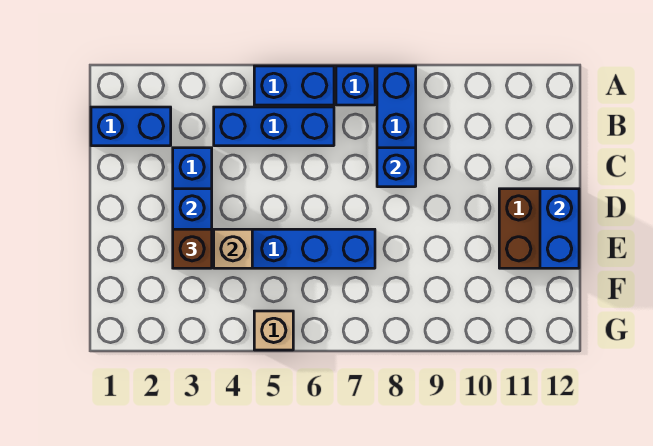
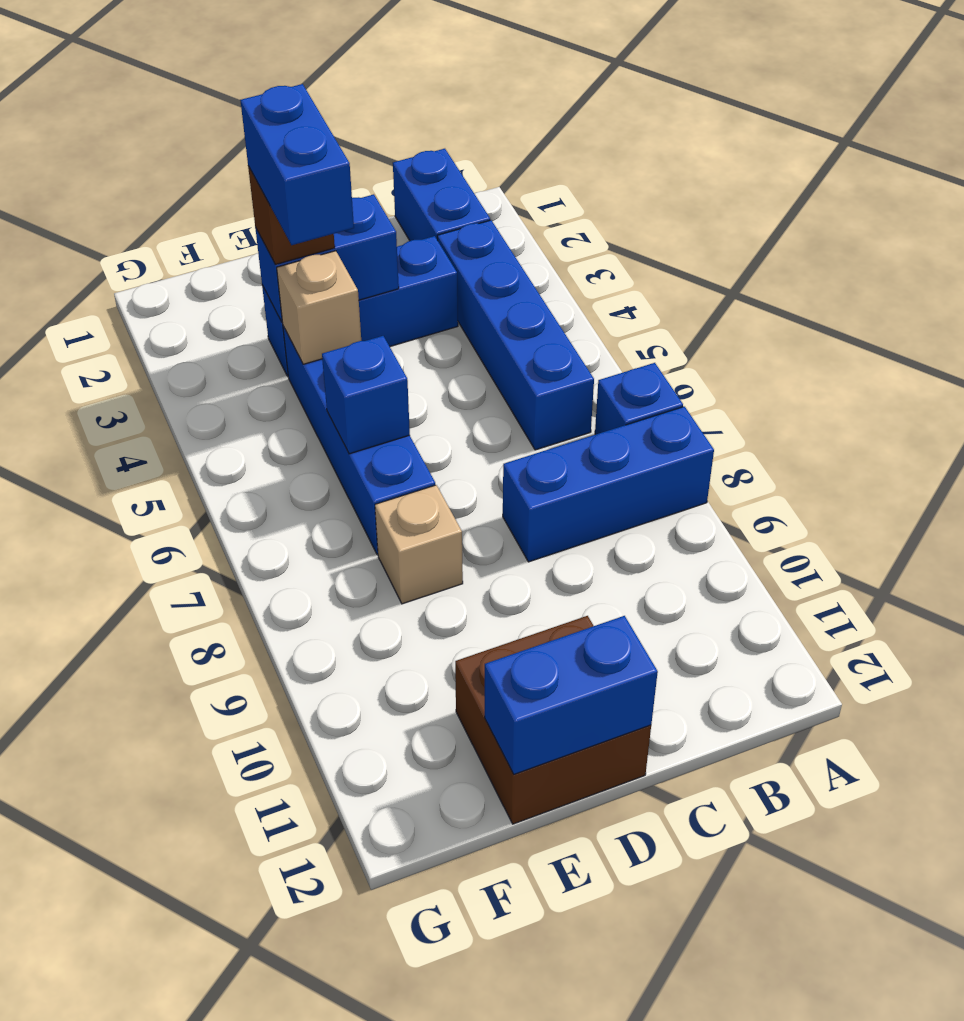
blue 1x2 brick [254,66,334,105] -> blue 1x2 brick moved to [241,84,354,245]
blue 1x3 brick [214,107,334,146] -> blue 1x4 brick [437,220,594,450]
blue 1x1 brick [377,148,416,187] -> blue 1x1 brick moved to [322,336,410,454]
tan 1x1 brick [254,311,293,350] -> tan 1x1 brick moved to [375,485,463,604]

